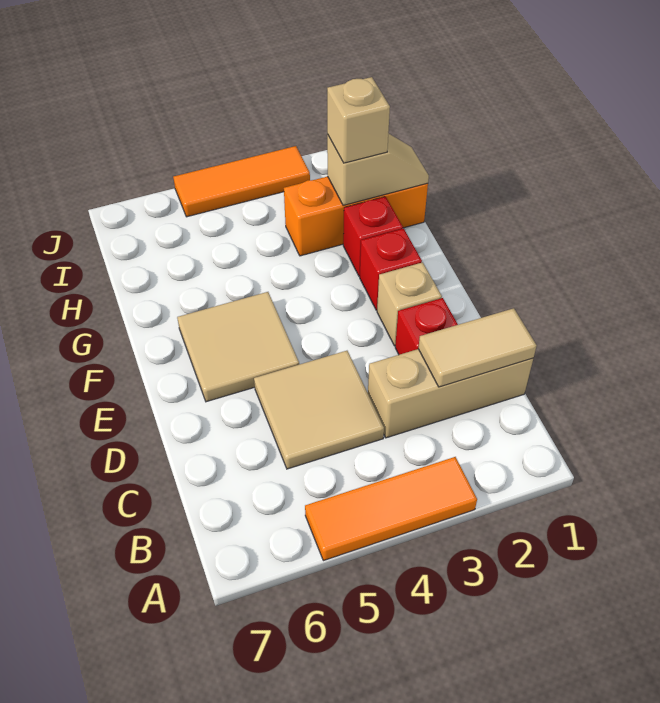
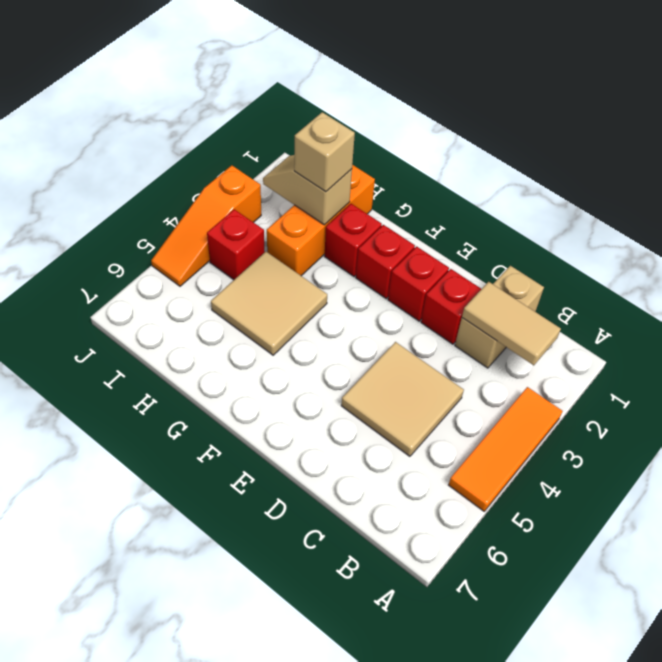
tan 1x3 brick [368,349,533,438] -> tan 1x2 brick [455,266,544,368]
tan 1x2 tile [418,308,537,387] -> tan 1x2 tile turned to [462,282,561,365]
tan 1x1 brick [377,262,442,346] -> red 1x1 brick [388,246,449,321]
tan 2x2 tile [177,292,299,402] -> tan 2x2 tile moved to [211,252,327,355]
tan 1x2 slope [327,133,429,205] -> tan 1x2 slope turned to [263,155,352,225]
none -> red 1x1 brick [207,209,265,280]
orange 1x3 tile [173,146,310,217] -> orange 1x3 slope [151,165,261,286]

